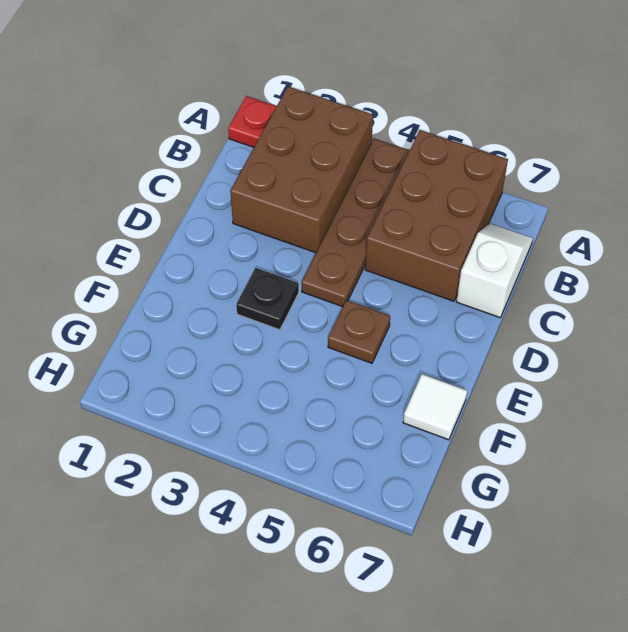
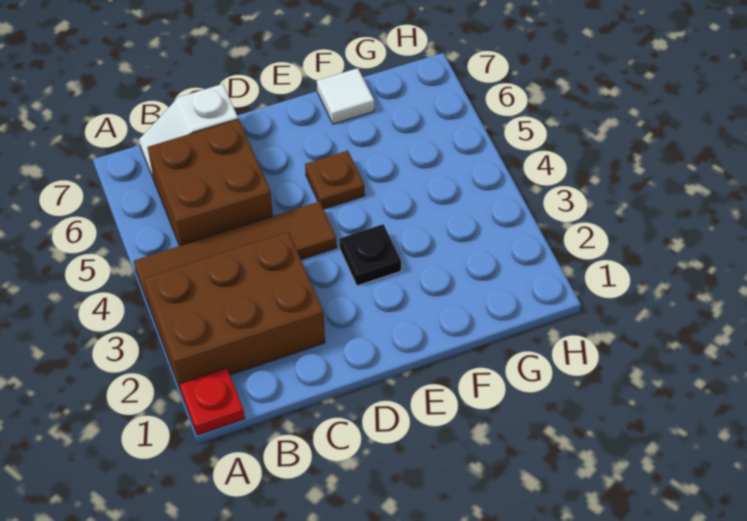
brown 1x4 plate [302,139,409,307] -> brown 1x4 tile [134,201,337,308]
brown 2x3 brick [365,130,508,301] -> brown 2x2 brick [147,119,273,246]

